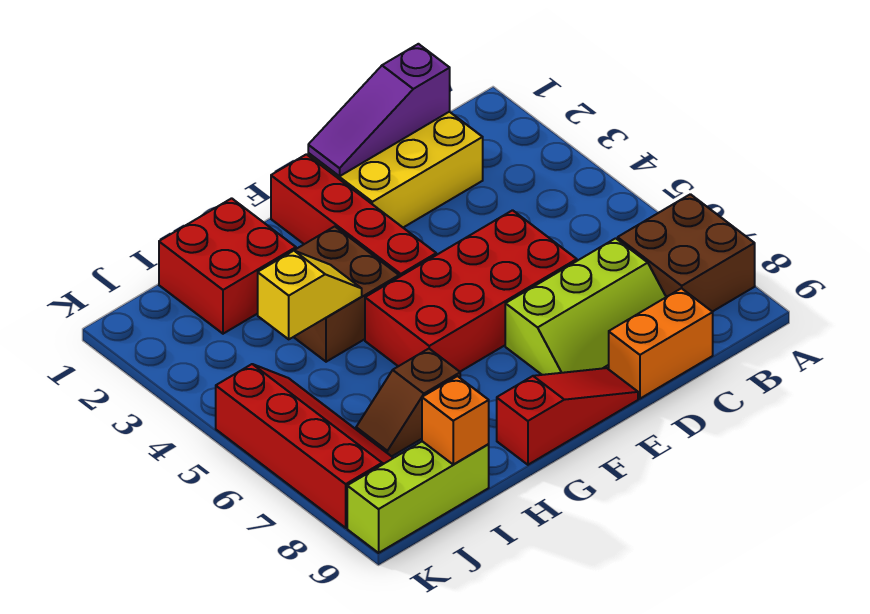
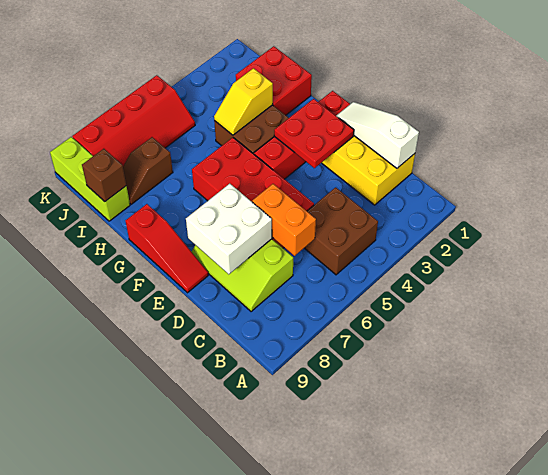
brown 2x2 brick [618,194,755,312] -> brown 2x2 brick moved to [305,187,378,275]
purple 1x3 slope [308,44,450,176] -> white 1x3 slope [336,102,419,168]
orange 1x2 brick [609,288,713,399] -> orange 1x2 brick moved to [252,184,316,256]
none -> white 2x2 brick [186,184,272,274]
none -> red 2x2 plate [274,99,354,168]
yellow 1x2 slope [258,251,362,339] -> yellow 1x2 slope turned to [214,68,273,135]
brown 1x2 slope [356,349,460,456] -> brown 1x2 slope turned to [123,137,173,204]
orange 1x1 brick [422,376,489,464] -> brown 1x1 brick [82,149,126,202]

